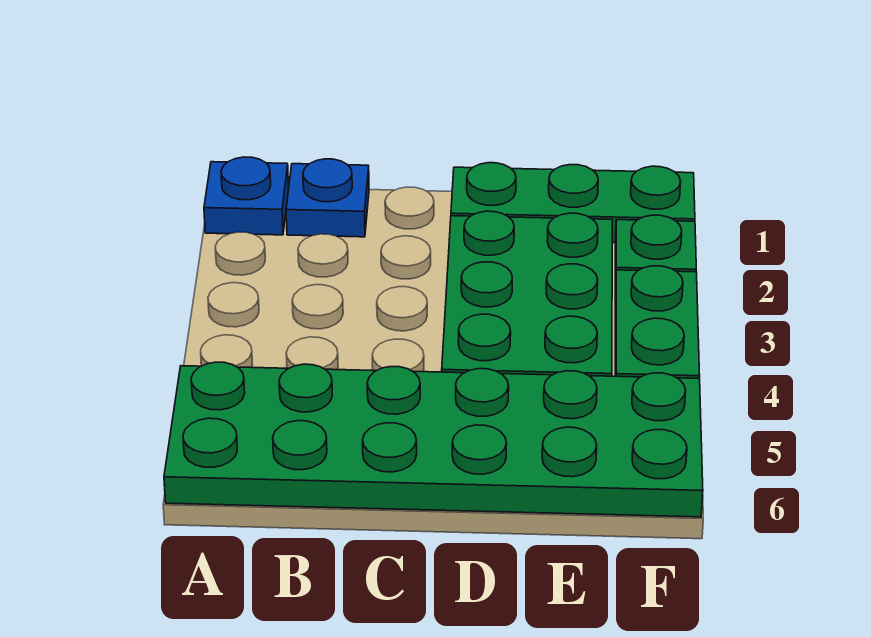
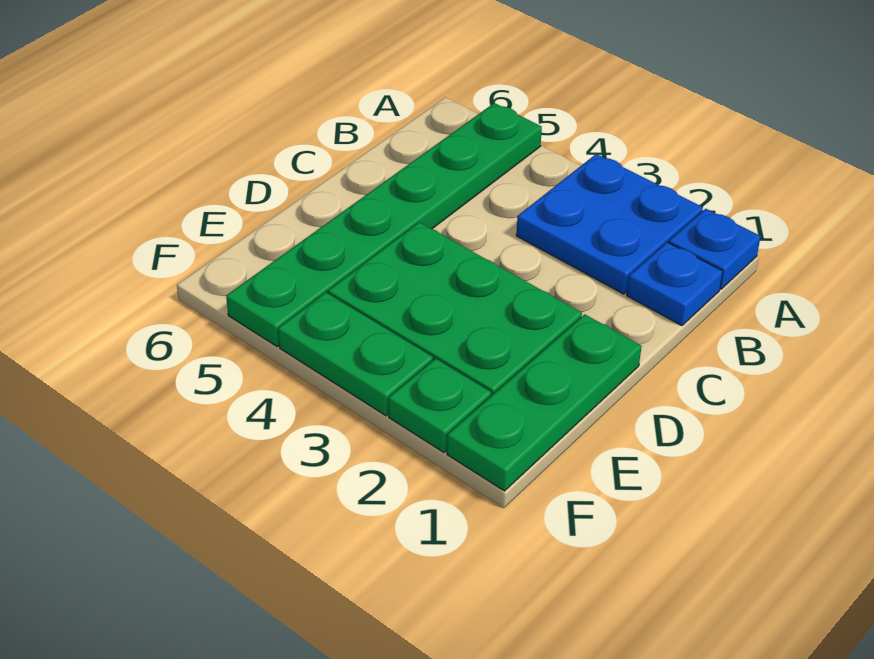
none -> blue 2x2 plate [516,154,703,294]
green 2x6 plate [164,362,703,517] -> green 1x6 plate [226,103,542,347]

